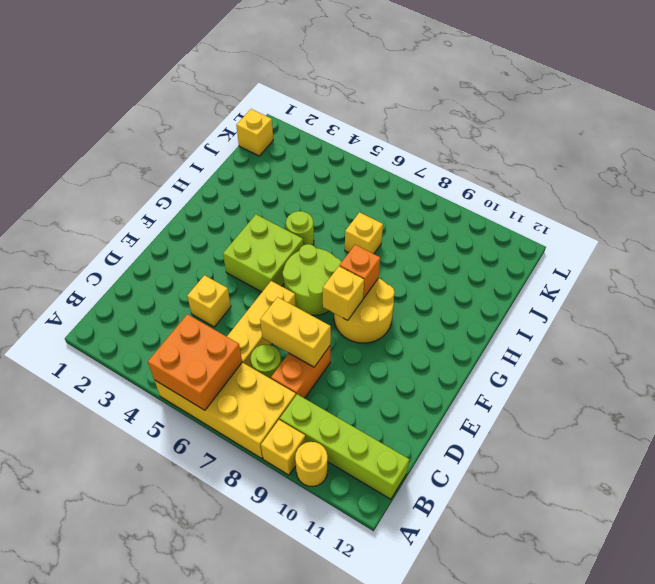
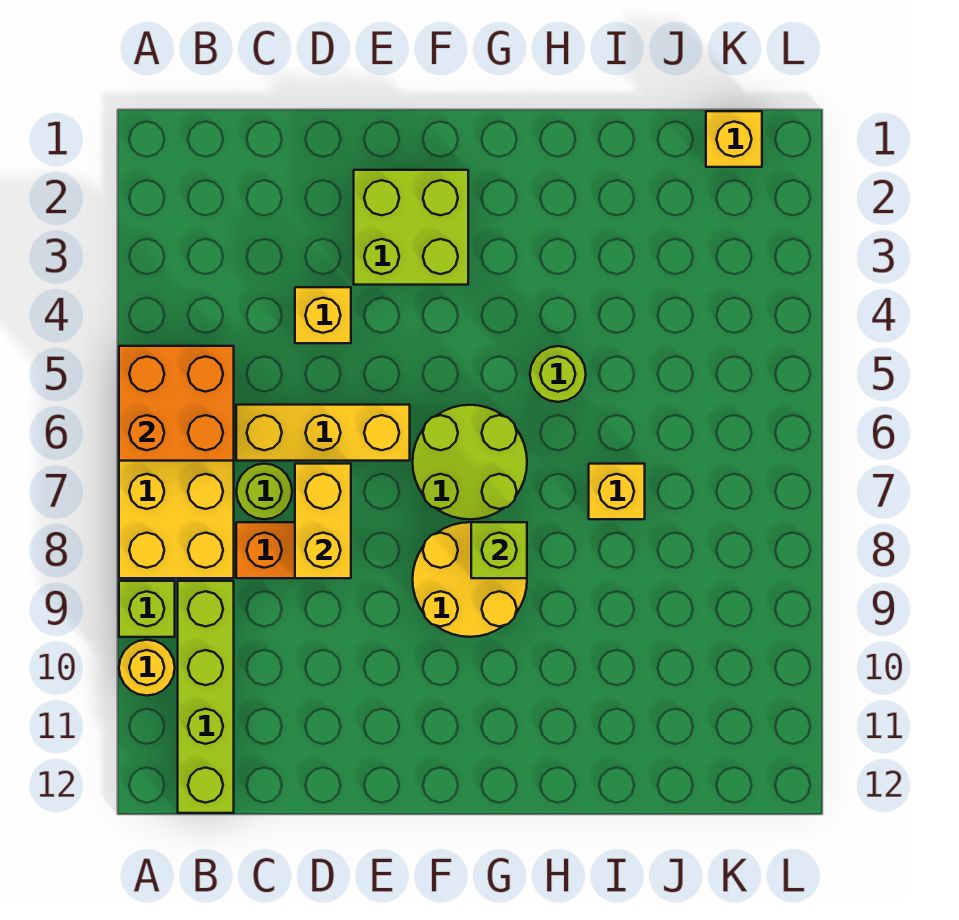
yellow 1x1 brick [261,420,306,475] -> lime 1x1 brick [119,581,175,637]
lime 2x2 brick [223,215,303,292] -> lime 2x2 brick moved to [354,170,468,285]
yellow 1x1 brick [323,266,364,321] -> none
orange 1x1 brick [340,245,380,298] -> lime 1x1 brick [471,522,527,578]

